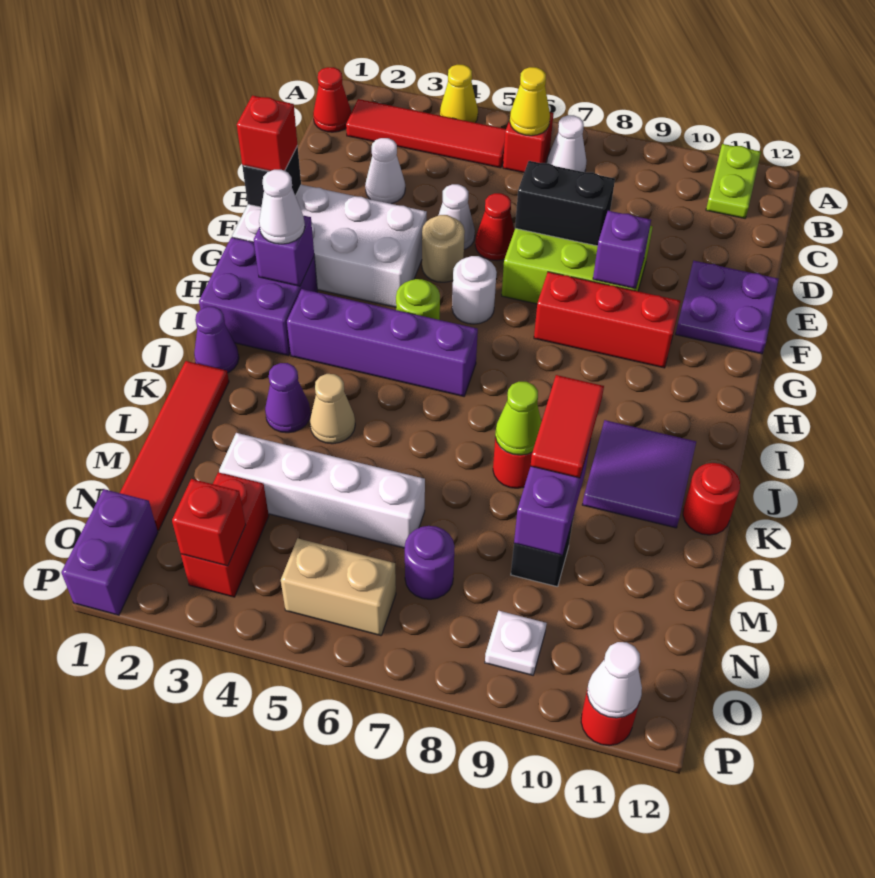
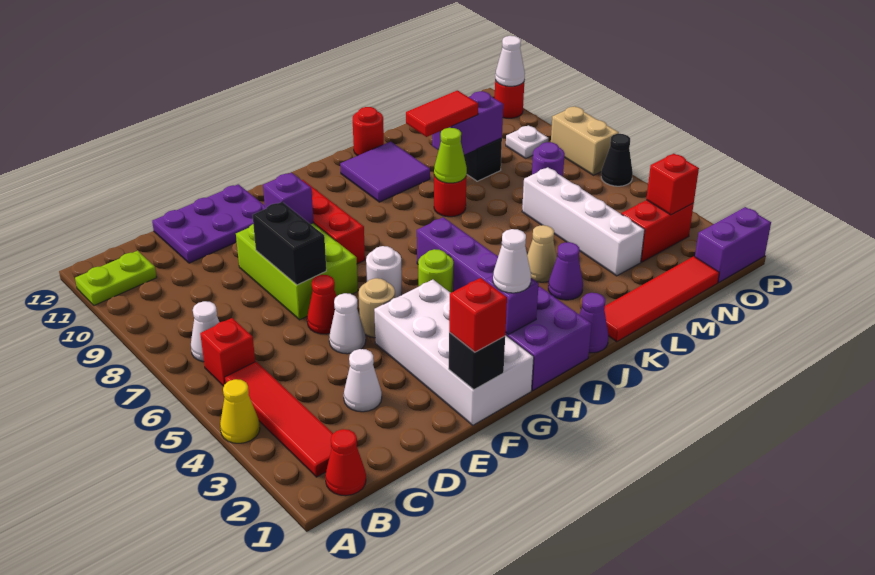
yellow 1x1 cone [509,67,550,136] -> none
purple 2x2 plate [676,261,779,354] -> purple 2x3 plate [152,184,265,263]
tan 1x2 brick [281,538,396,636] -> tan 1x2 brick moved to [551,106,619,175]
none -> black 1x1 cone [601,134,633,186]

